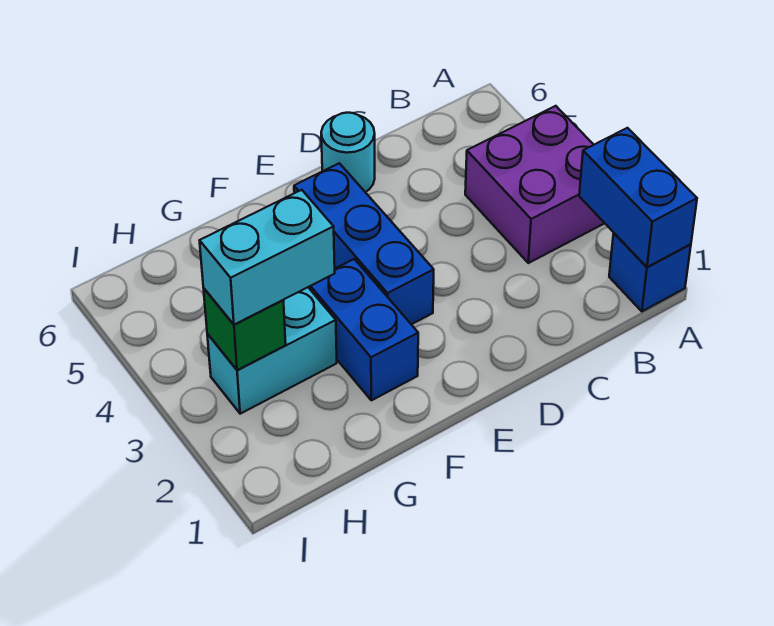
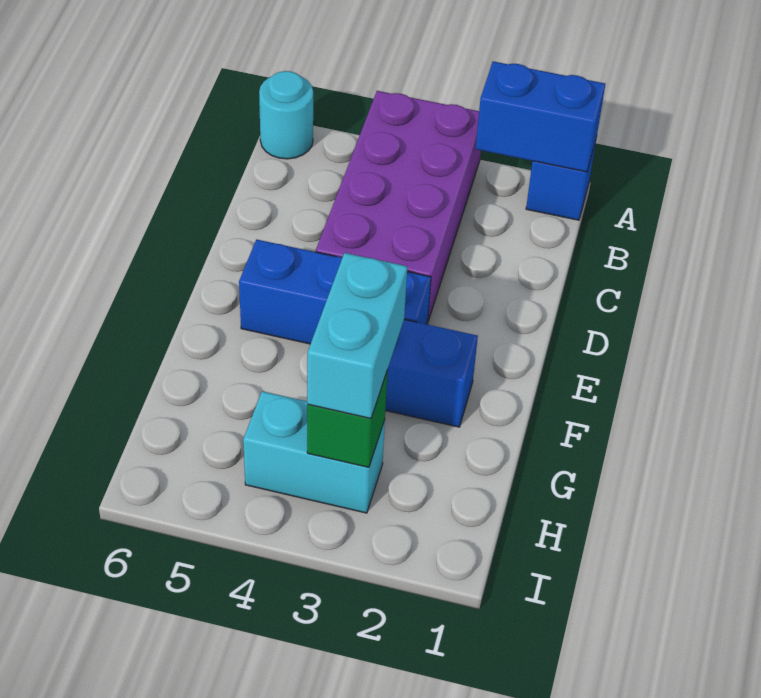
purple 2x2 brick [465,106,605,263] -> purple 2x4 brick [316,91,481,321]
cyan 1x1 round brick [321,113,375,192] -> cyan 1x1 round brick moved to [259,71,313,159]
cyan 1x2 brick [207,287,337,414] -> cyan 1x2 brick turned to [243,391,385,513]

